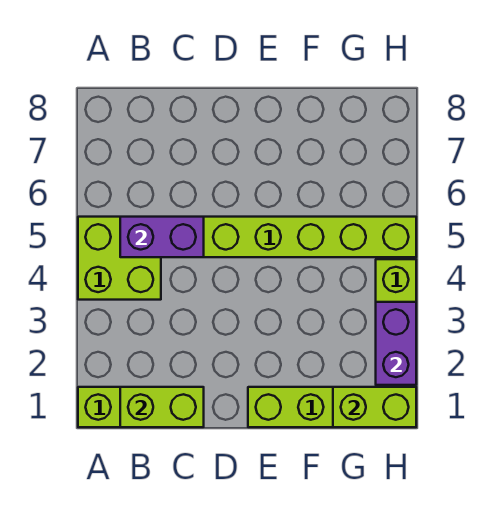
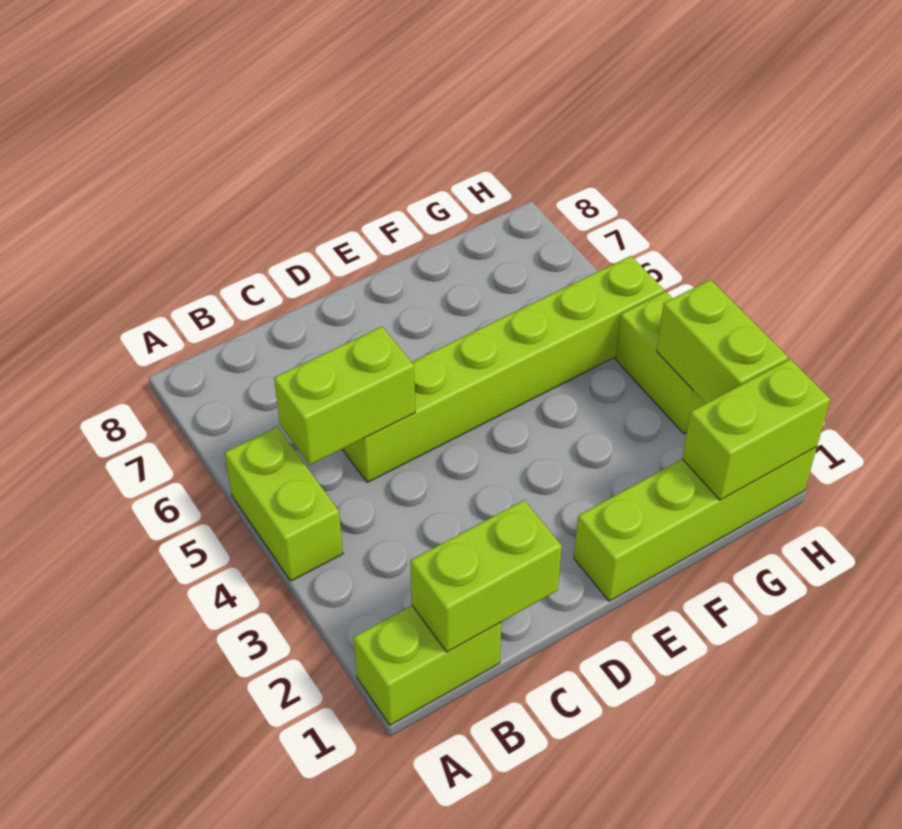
lime 2x2 brick [78,217,161,300] -> lime 1x2 brick [225,427,343,581]
purple 1x2 brick [120,217,204,257] -> lime 1x2 brick [274,327,415,465]
purple 1x2 brick [376,302,416,385] -> lime 1x2 brick [657,280,788,403]

